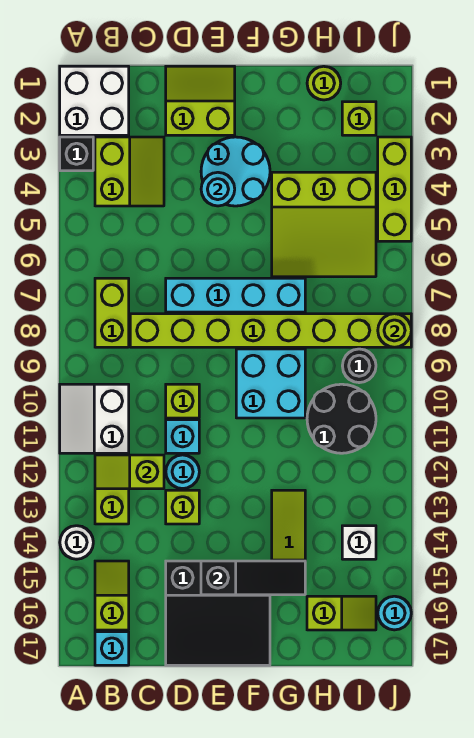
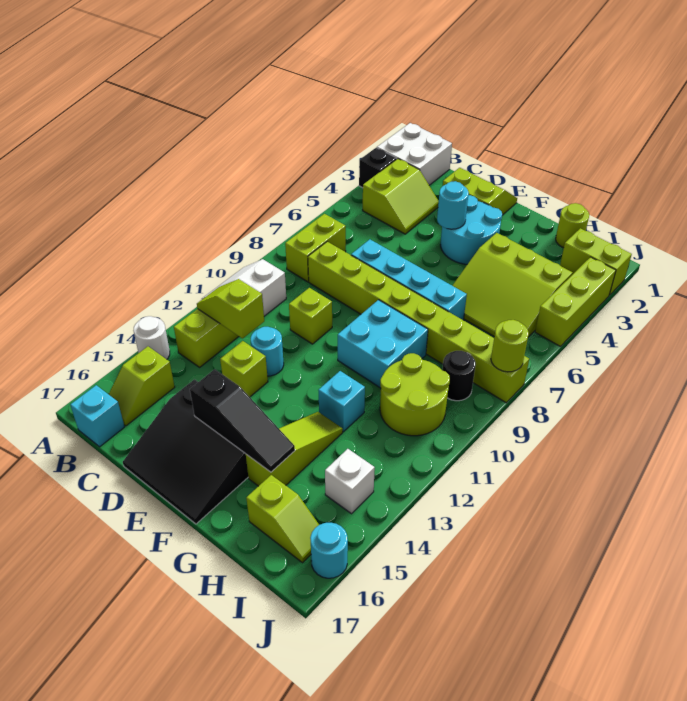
lime 1x2 slope [95,561,129,630] -> lime 1x2 slope turned to [109,346,175,426]
cyan 1x1 brick [166,420,199,453] -> cyan 1x1 brick moved to [318,371,365,432]
black 2x2 round brick [307,384,376,453] -> lime 2x2 round brick [380,353,450,436]
lime 1x1 brick [342,102,376,135] -> lime 1x2 brick [560,228,632,295]

